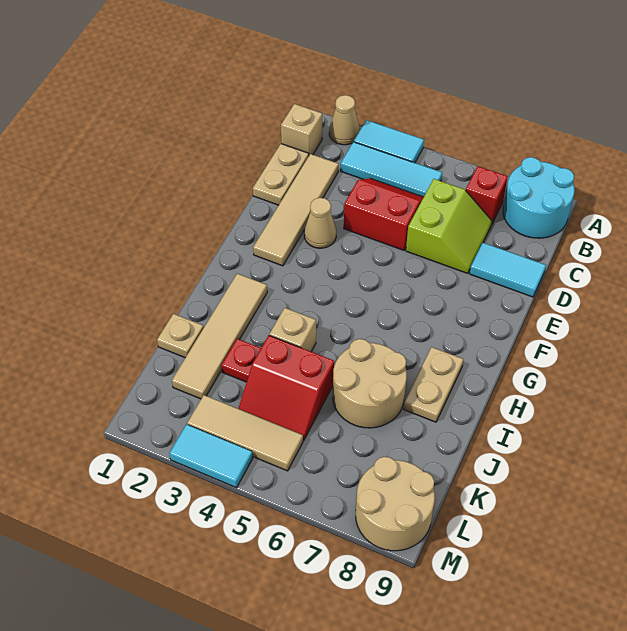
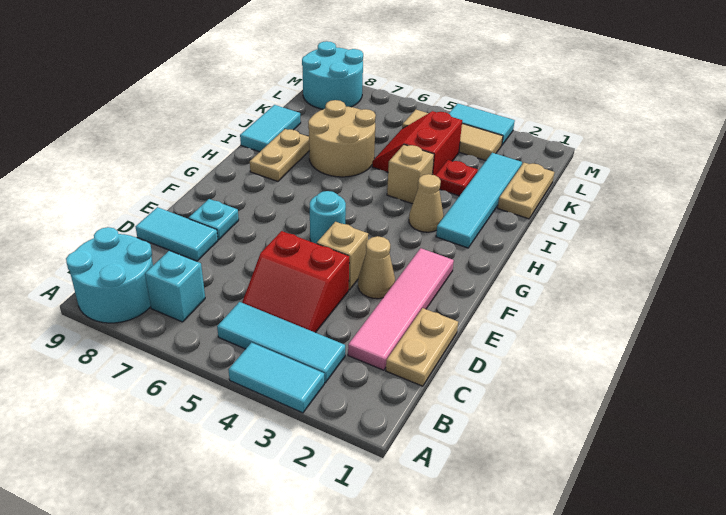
tan 1x1 cone [329,95,360,145] -> tan 1x1 cone moved to [409,174,444,232]
tan 1x1 brick [281,104,322,155] -> tan 1x1 brick moved to [317,222,368,290]
red 1x1 brick [466,166,508,223] -> cyan 1x1 brick [145,251,205,322]
tan 1x4 tile [253,154,339,266] -> pink 1x4 tile [348,248,454,370]
lime 2x2 slope [406,179,492,273] -> none
none -> cyan 1x1 plate [189,199,239,240]
none -> cyan 1x1 round brick [310,191,346,244]
tan 1x4 tile [172,274,267,399] -> cyan 1x4 tile [436,153,522,248]
none -> cyan 1x2 tile [240,105,301,152]
tan 1x1 plate [157,314,204,358] -> tan 1x2 plate [498,163,554,219]
red 2x2 slope [238,336,334,440] -> red 2x2 slope turned to [372,111,462,175]
tan 2x2 round brick [356,457,435,551] -> cyan 2x2 round brick [302,41,363,109]

